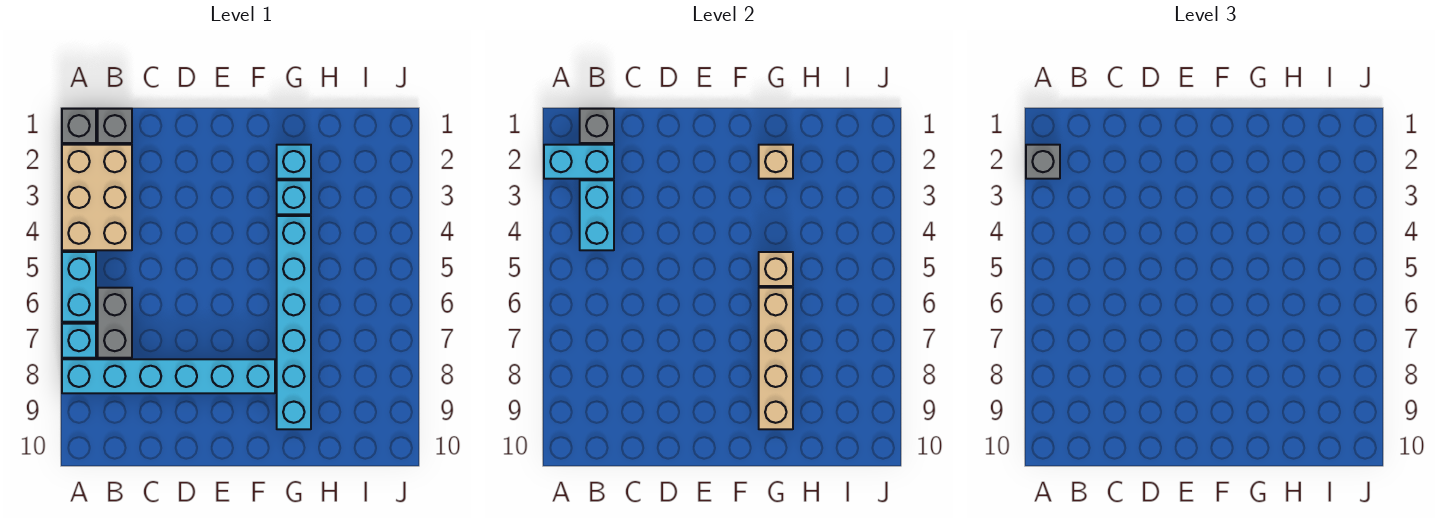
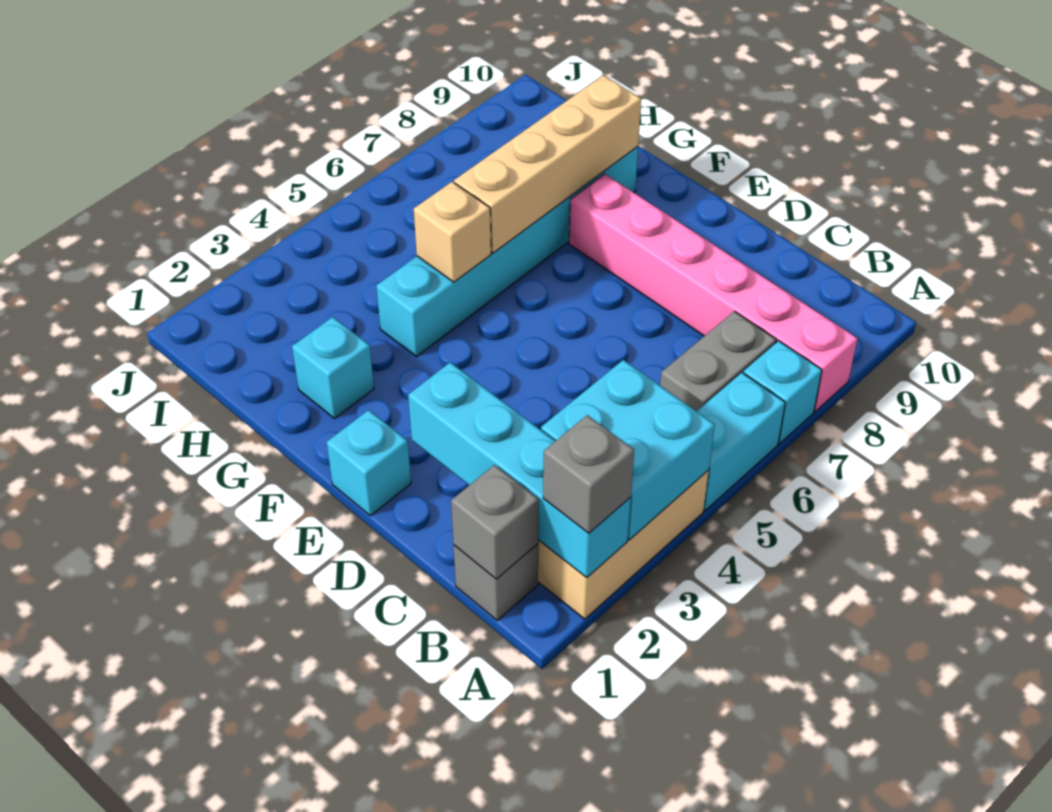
grey 1x1 brick [62,109,96,143] -> none
cyan 1x2 brick [544,145,614,179] -> cyan 1x4 brick [408,362,631,577]
cyan 1x6 brick [62,359,275,393] -> pink 1x6 brick [569,174,858,411]
cyan 1x2 brick [580,180,614,250] -> cyan 2x2 brick [541,360,715,540]
tan 1x1 brick [759,145,793,179] -> none
cyan 1x1 brick [277,180,311,214] -> cyan 1x1 brick moved to [327,410,411,516]

